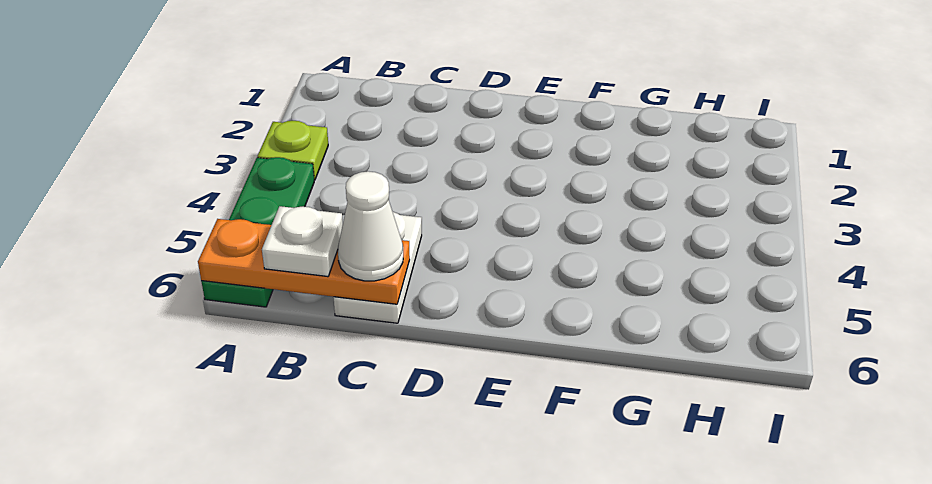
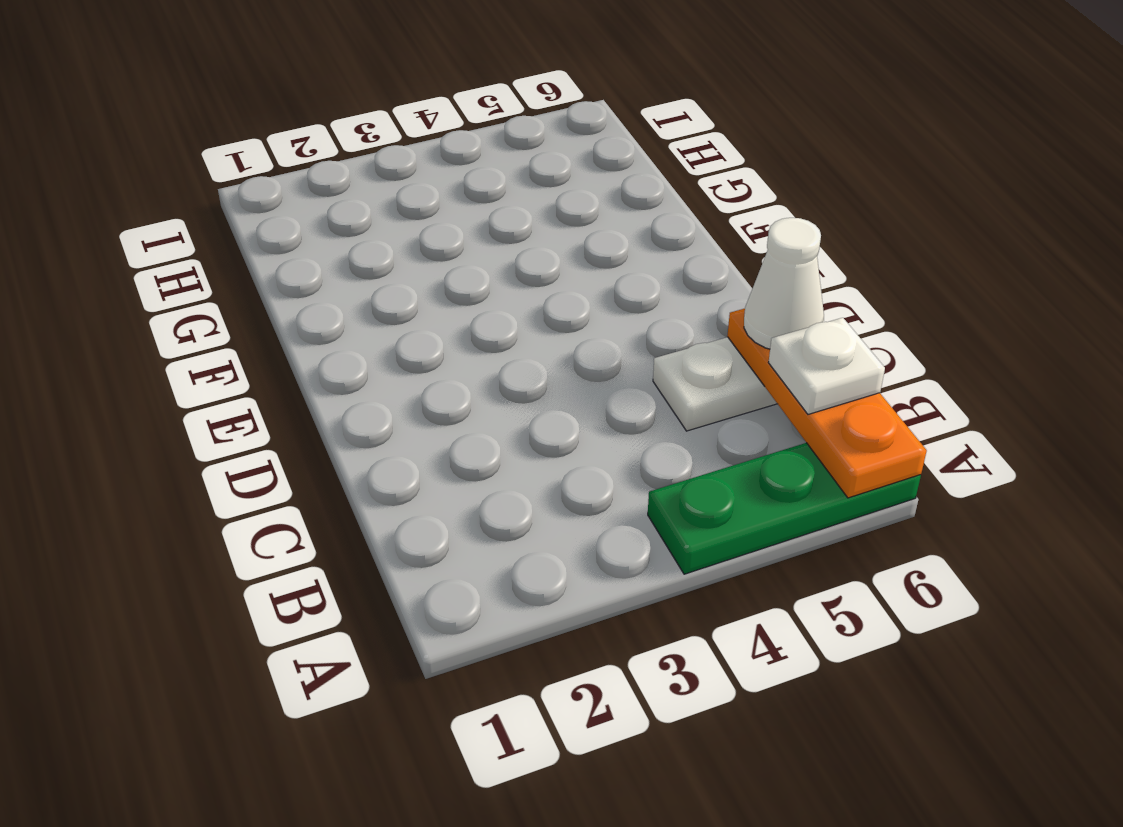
lime 1x1 plate [257,121,328,180] -> none

